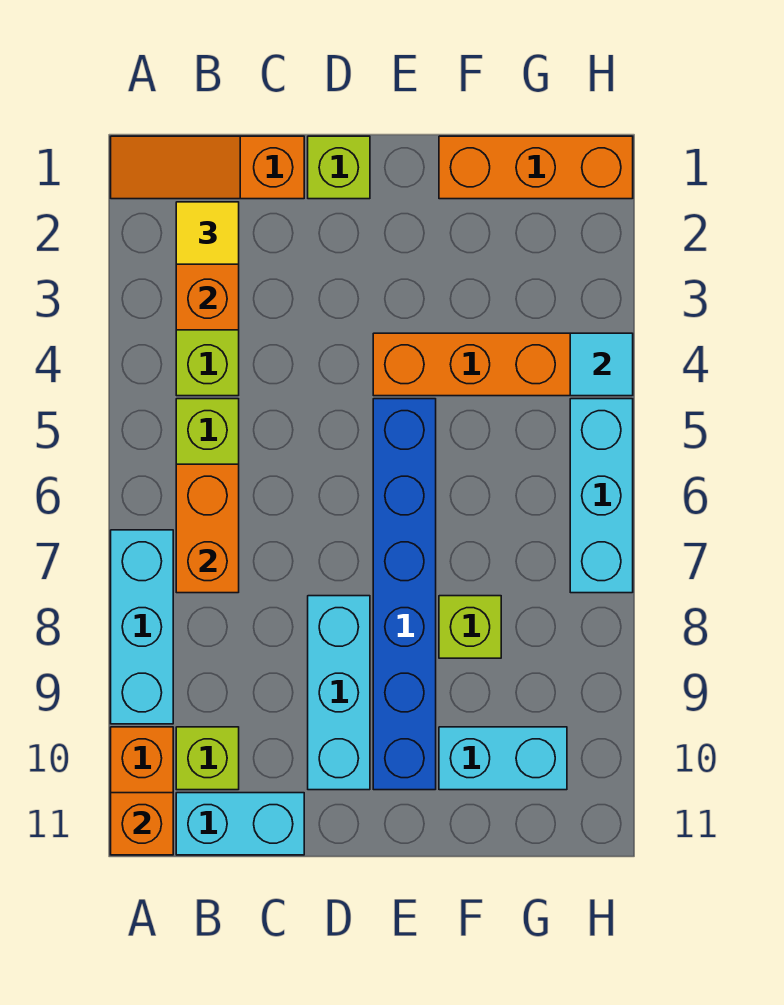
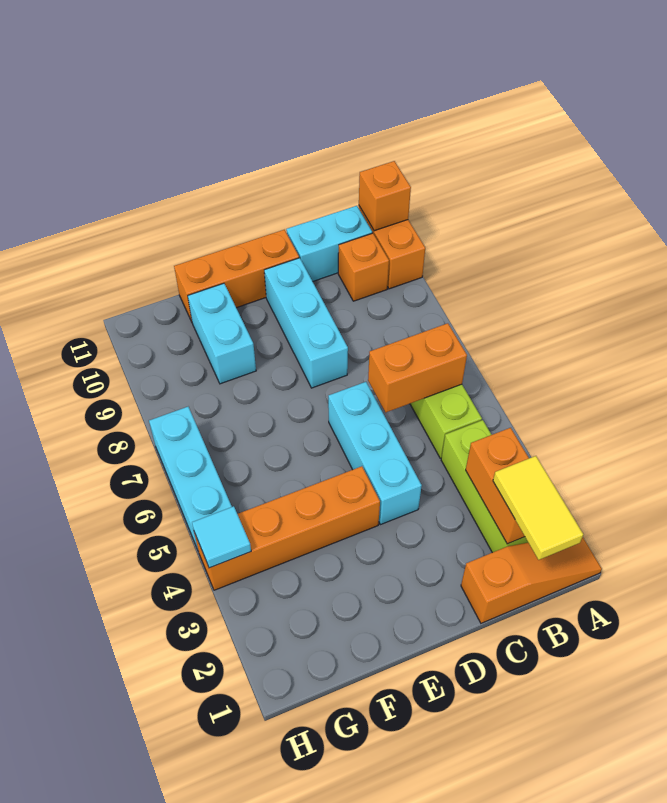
cyan 1x3 brick [111,530,173,724] -> cyan 1x3 brick moved to [328,382,422,525]
yellow 1x1 tile [176,202,239,264] -> yellow 1x2 tile [493,456,583,560]
orange 1x2 brick [176,464,239,593] -> orange 1x2 brick turned to [368,323,467,413]
lime 1x1 brick [176,727,239,790] -> orange 1x1 brick [338,233,389,301]
lime 1x1 brick [308,136,370,199] -> none
blue 1x6 brick [373,399,436,790] -> none
orange 1x3 brick [439,136,633,199] -> orange 1x3 brick moved to [174,230,299,322]
lime 1x1 brick [439,596,501,658] -> none
cyan 1x2 brick [439,727,567,790] -> cyan 1x2 brick turned to [188,283,256,384]

